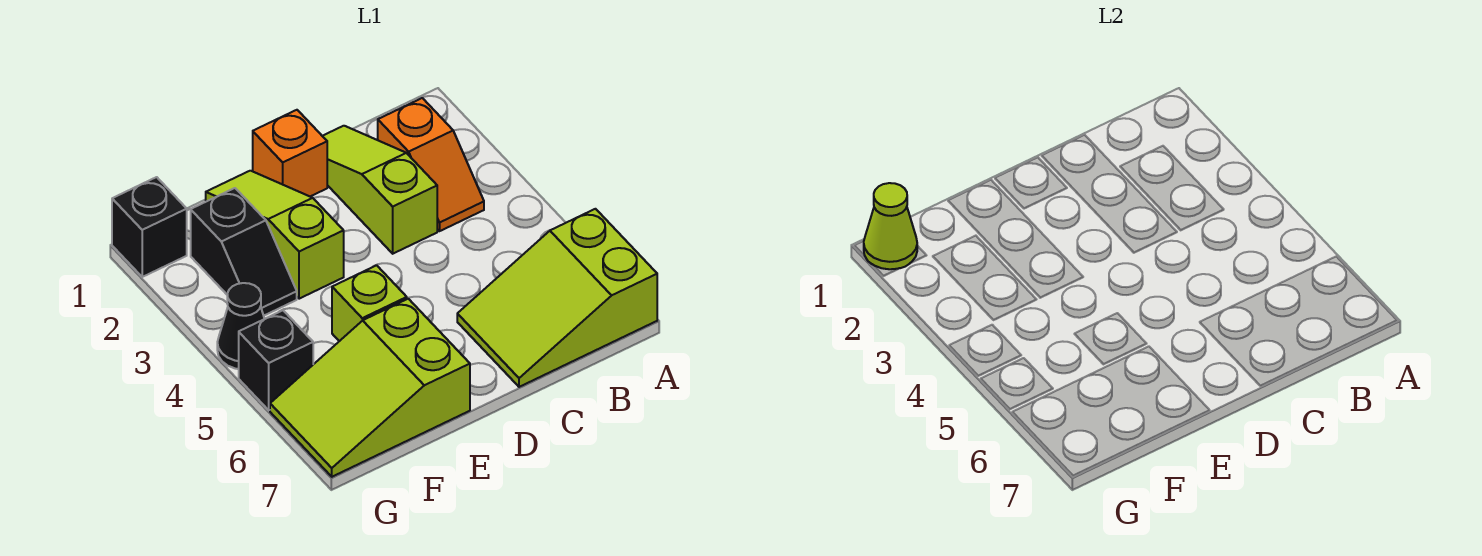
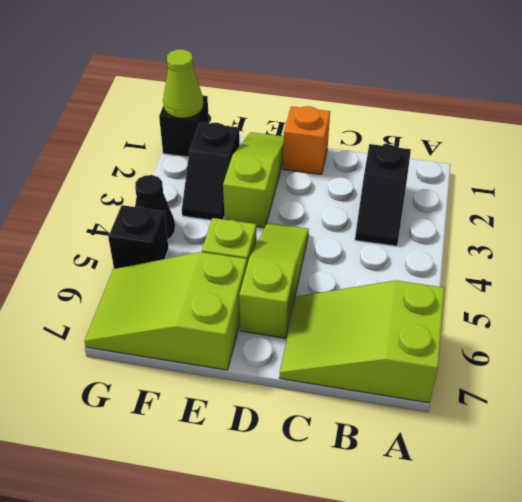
orange 1x2 slope [378,98,484,231] -> black 1x2 slope [355,144,411,246]
lime 1x3 slope [323,126,437,254] -> lime 1x3 slope moved to [239,223,309,338]

